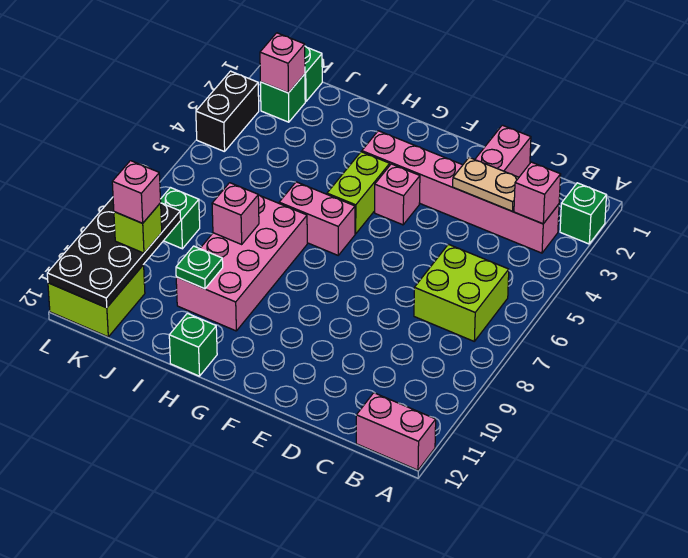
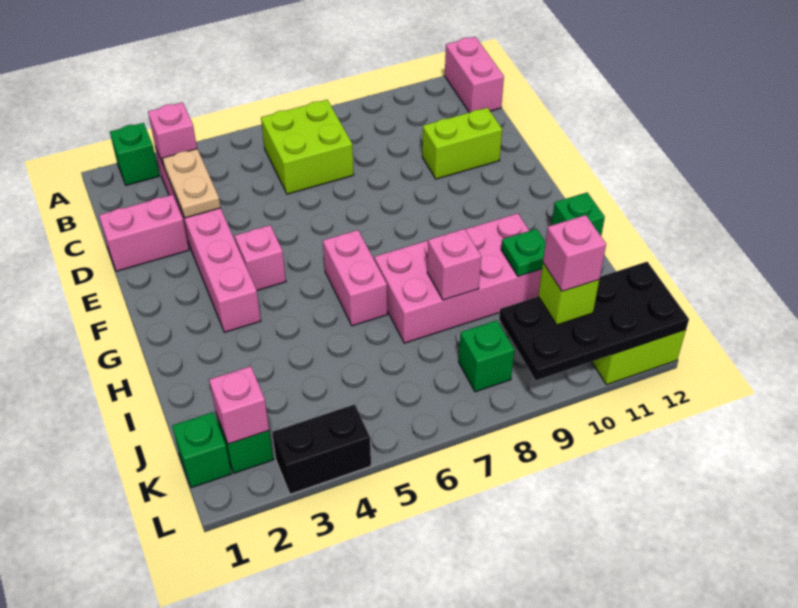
lime 1x2 brick [327,152,390,234] -> lime 1x2 brick moved to [422,108,502,179]

